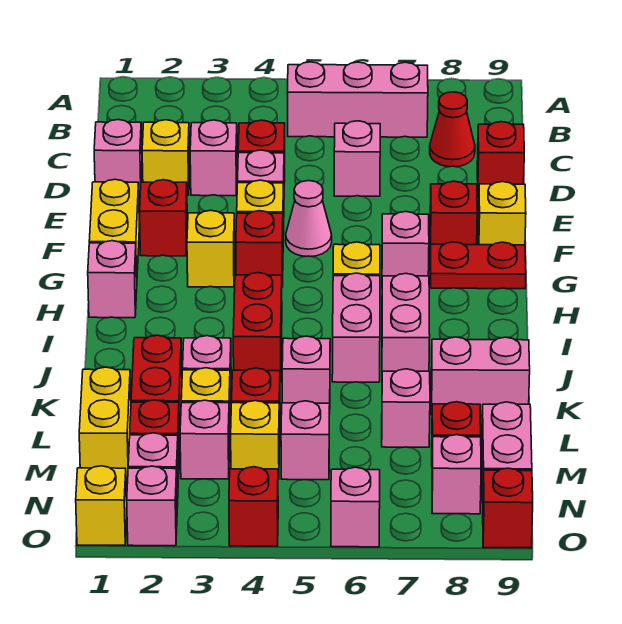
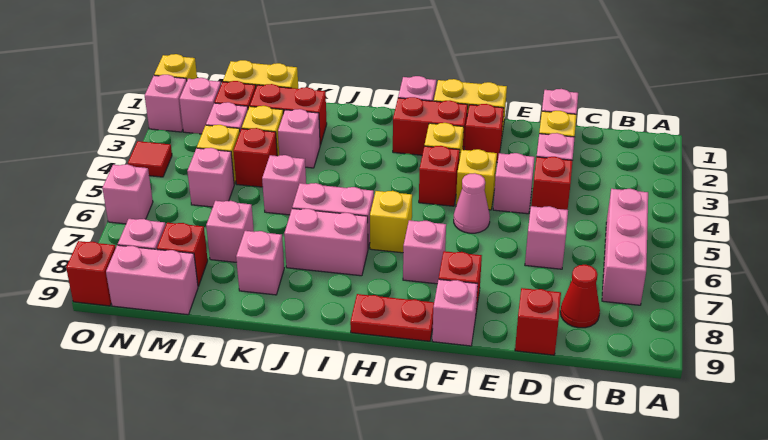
yellow 1x1 brick [478,182,526,245] -> pink 1x1 brick [432,279,478,346]
red 1x2 plate [430,242,526,289] -> red 1x2 plate turned to [350,294,434,341]
red 1x2 brick [233,273,282,382] -> red 1x2 brick moved to [393,97,468,155]
pink 1x2 brick [431,337,530,415] -> pink 1x1 brick [236,231,284,295]
red 1x1 brick [229,467,278,546] -> red 1x1 tile [128,141,172,177]

